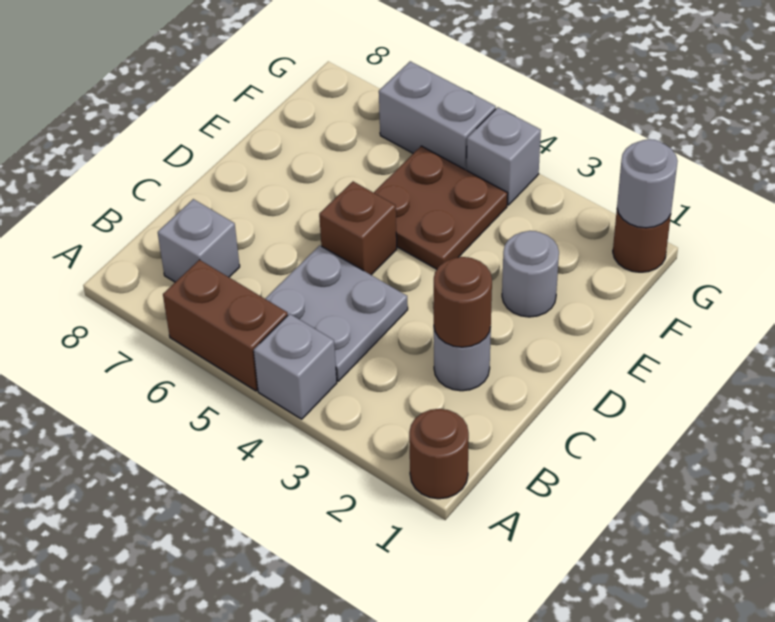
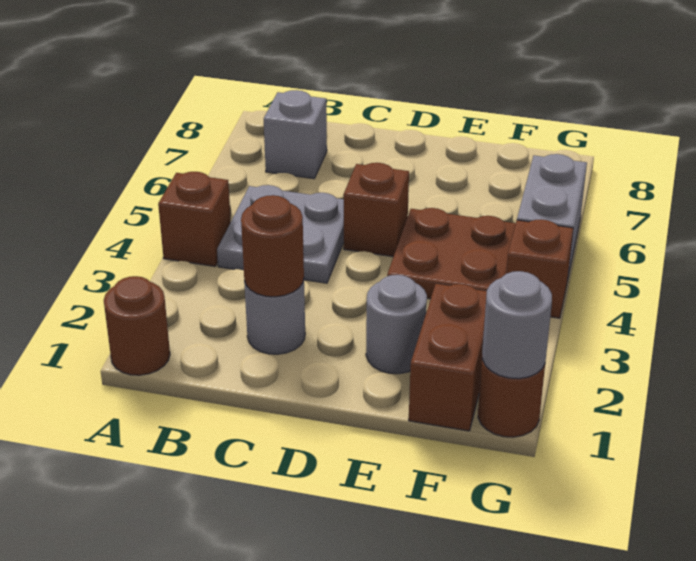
grey 1x1 brick [254,314,337,419] -> brown 1x1 brick [158,172,231,266]
brown 1x2 brick [163,260,288,391] -> brown 1x2 brick moved to [409,284,487,431]
grey 1x1 brick [467,107,541,205] -> brown 1x1 brick [506,219,573,318]

